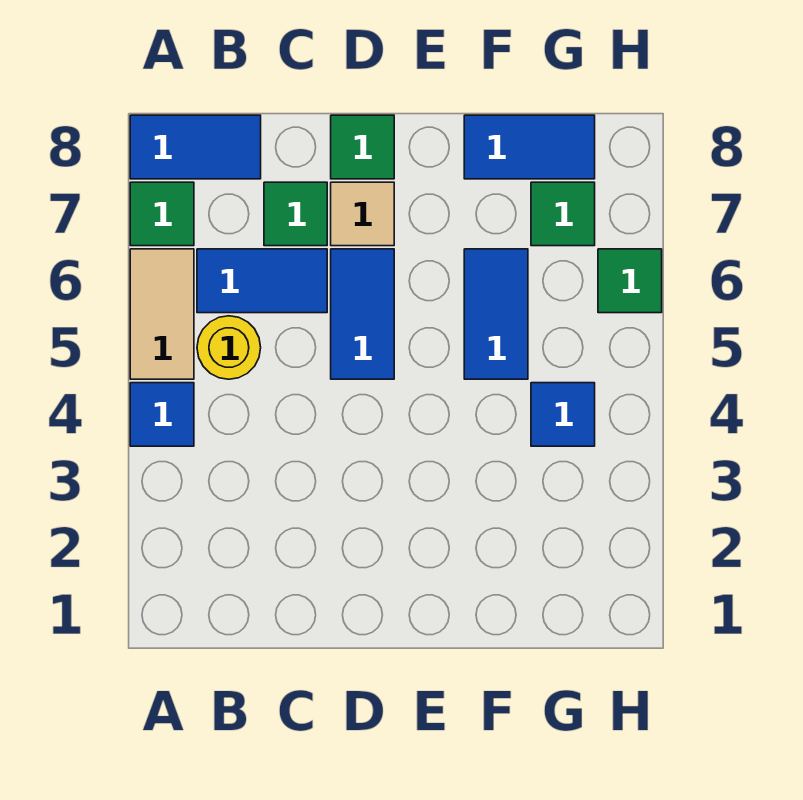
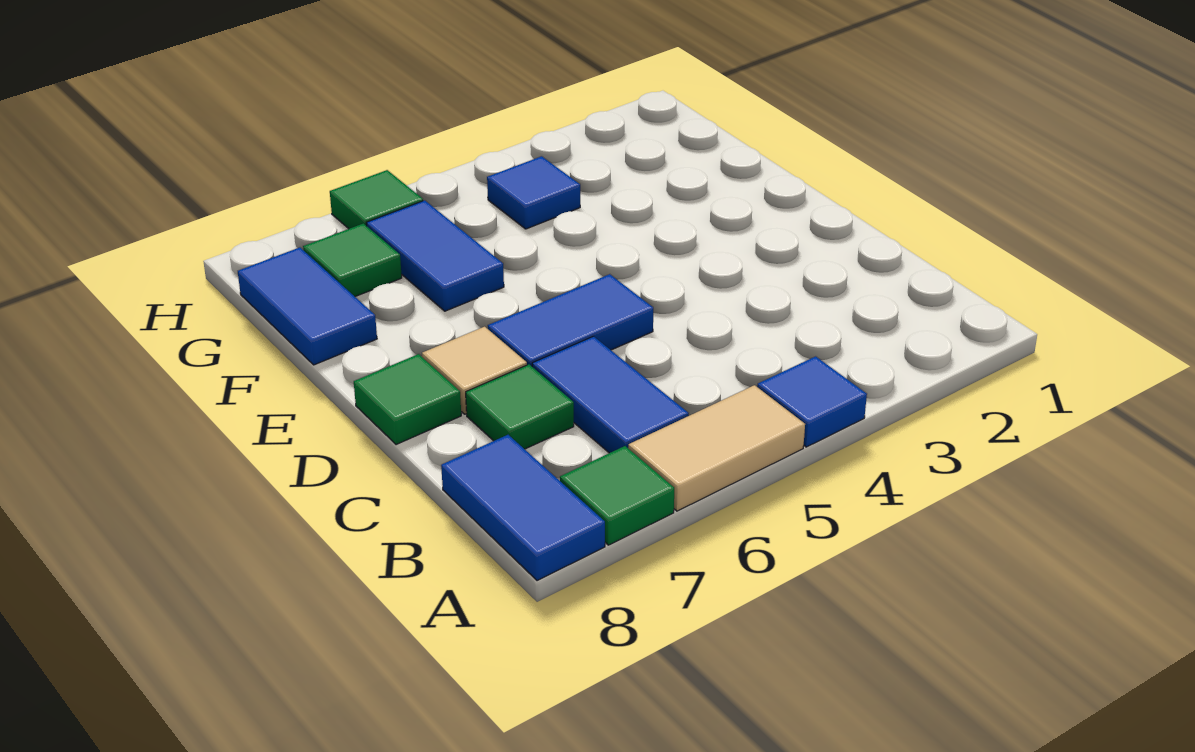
yellow 1x1 round brick [197,316,261,379] -> none
blue 1x2 tile [464,249,528,379] -> blue 1x2 tile turned to [367,200,504,311]

